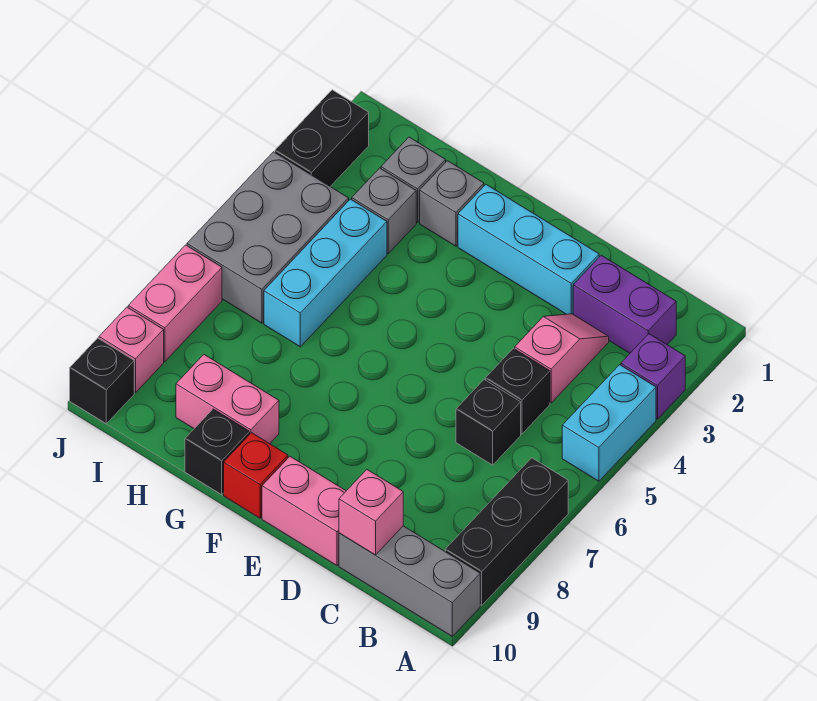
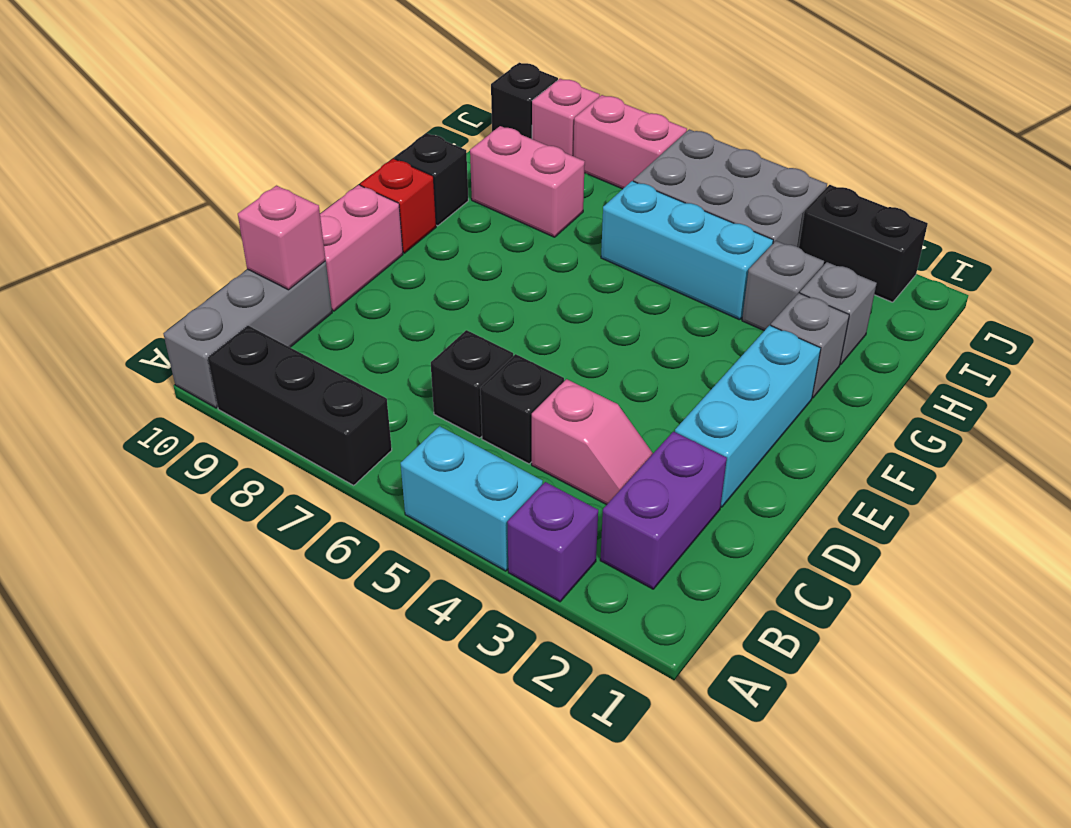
pink 1x2 brick [176,355,279,444] -> pink 1x2 brick turned to [470,126,585,237]

